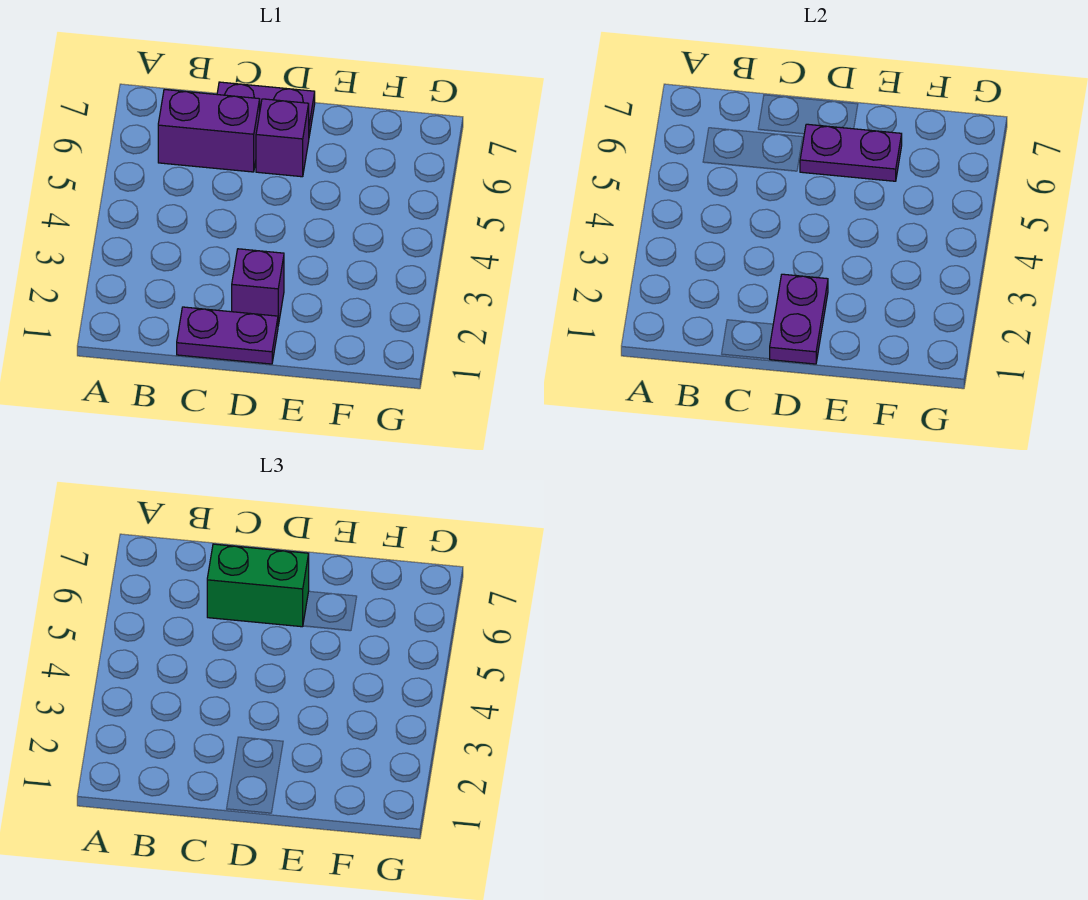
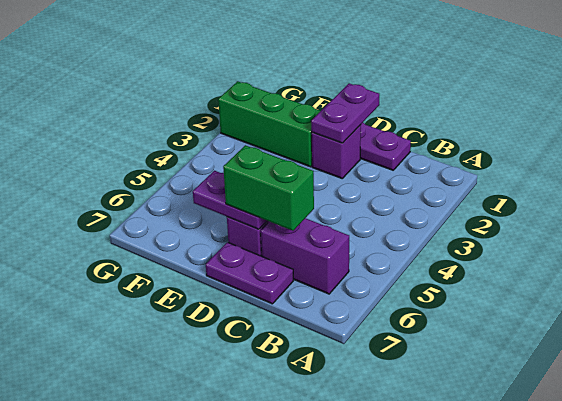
none -> green 1x3 brick [218,81,320,167]

